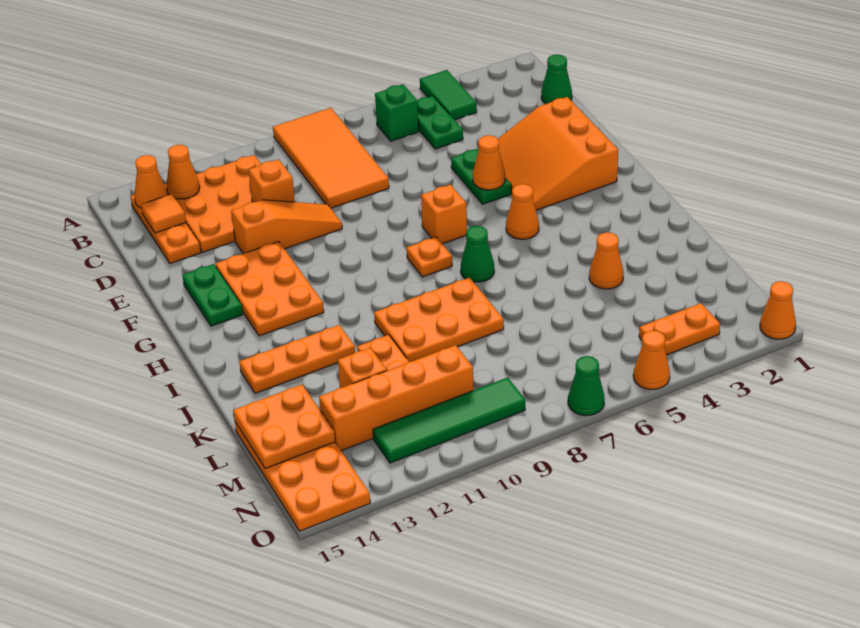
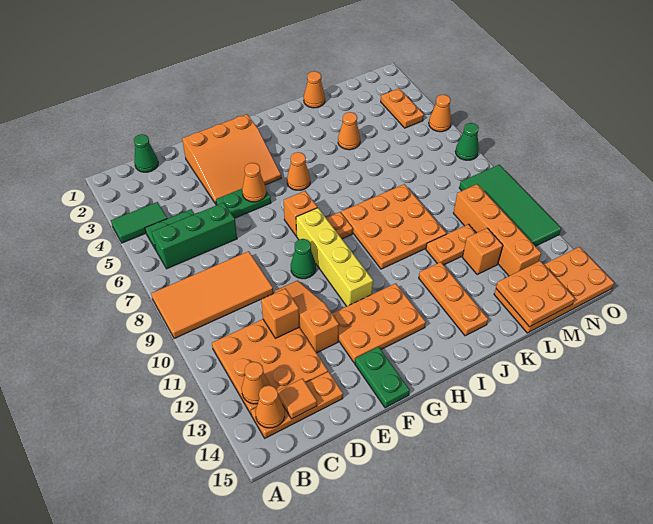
green 1x1 brick [375,84,419,141] -> green 1x3 brick [152,203,237,269]
green 1x2 plate [183,264,243,326] -> green 1x2 plate turned to [355,347,410,408]
none -> yellow 1x4 brick [296,208,373,306]
green 1x1 cone [461,226,494,282] -> green 1x1 cone moved to [291,239,316,279]
orange 2x3 plate [374,278,504,362] -> orange 3x3 plate [341,184,447,269]
green 1x4 tile [373,377,526,463] -> green 2x4 tile [459,165,561,246]
orange 1x1 cone [760,281,796,339] -> orange 1x1 cone moved to [304,71,325,108]

